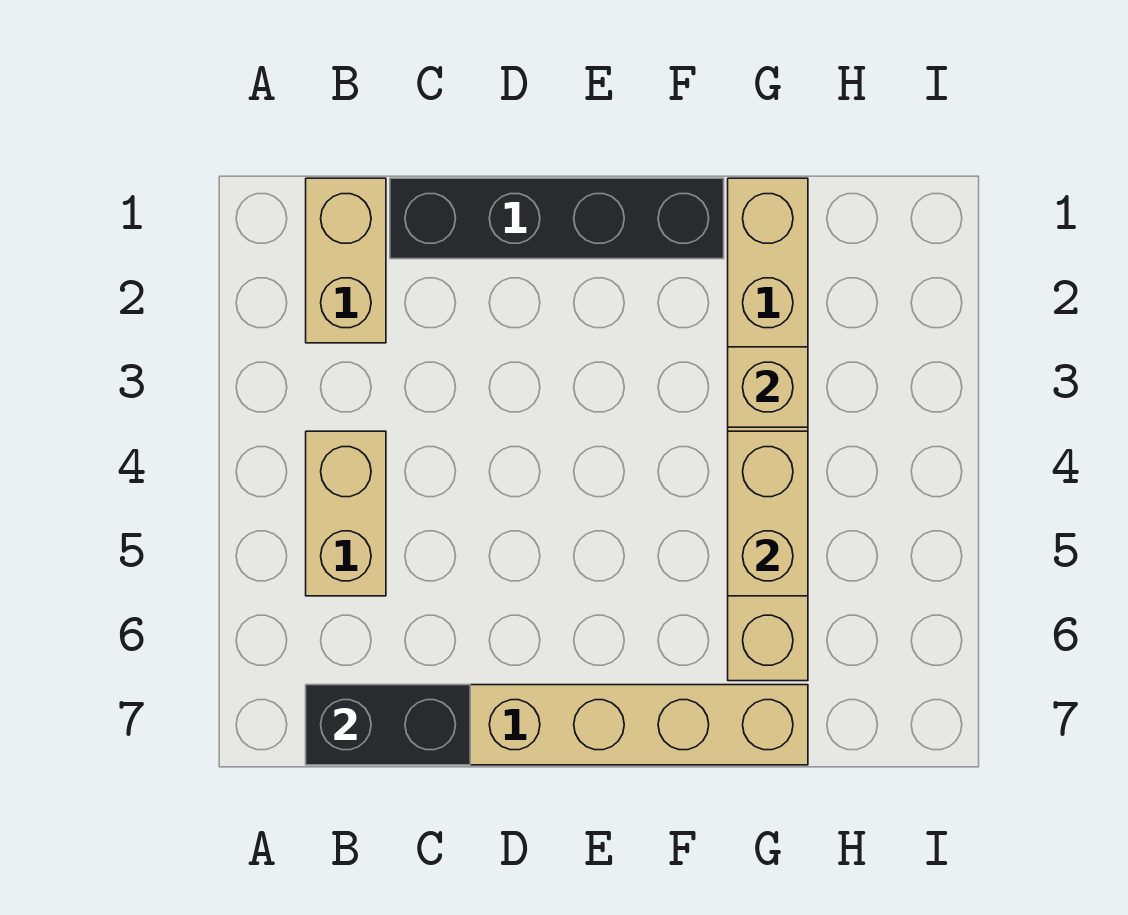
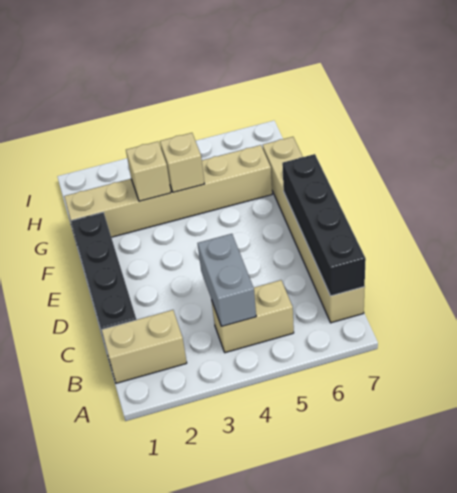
none -> grey 1x2 brick [198,234,256,326]
black 1x2 brick [306,685,470,765] -> black 1x4 brick [282,154,366,296]
tan 1x2 brick [728,431,808,596] -> tan 1x1 brick [160,133,204,192]

